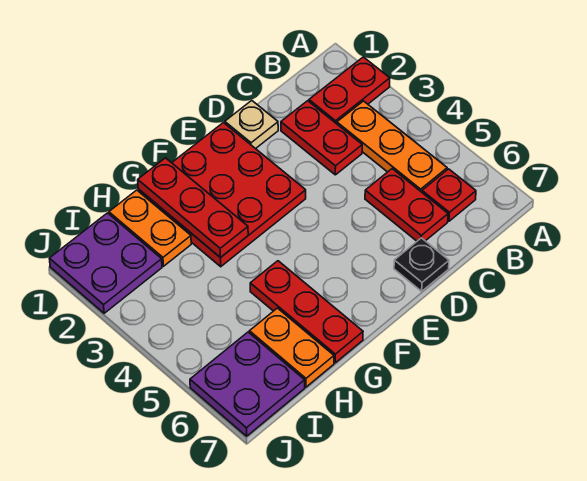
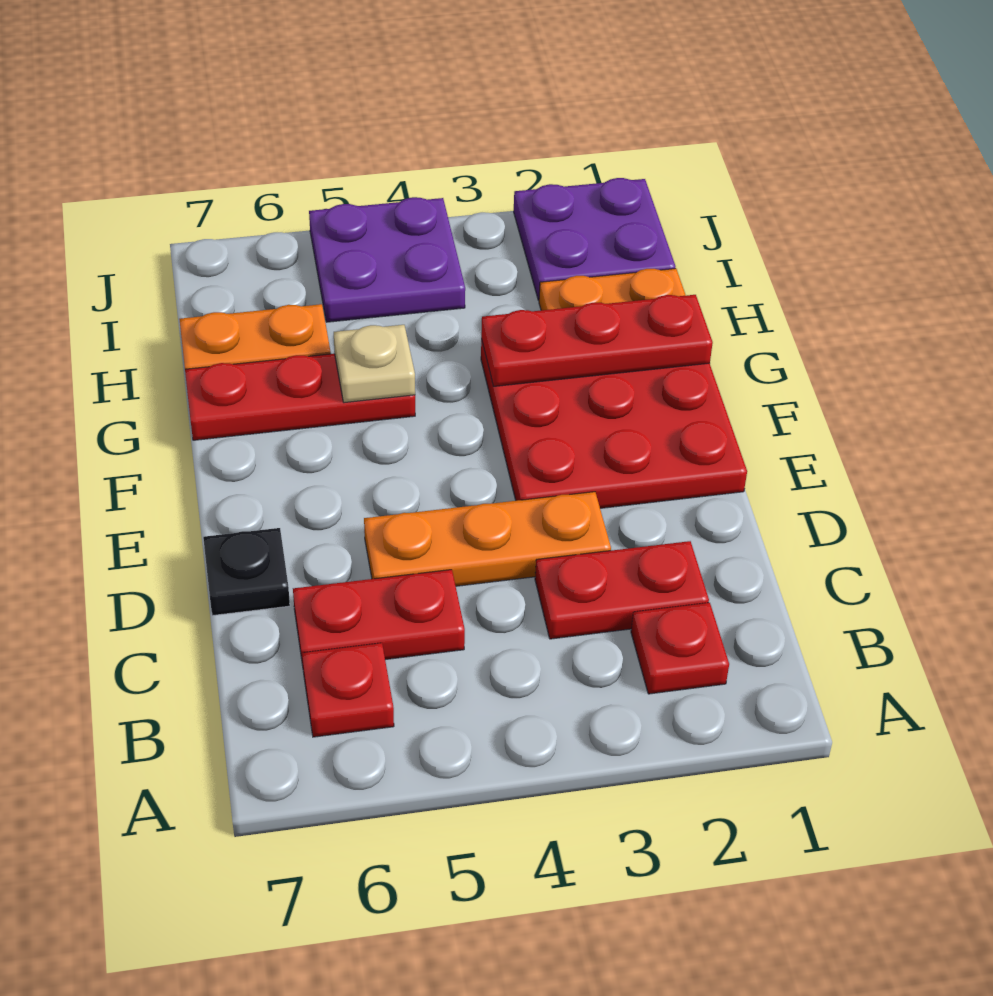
red 1x2 plate [309,57,390,124] -> red 1x1 plate [631,603,729,694]
orange 1x3 plate [337,101,447,192] -> orange 1x3 plate moved to [364,492,611,586]
tan 1x1 plate [225,101,278,149] -> tan 1x1 plate moved to [334,325,415,403]
purple 2x2 plate [190,332,305,436] -> purple 2x2 plate moved to [309,197,465,322]

